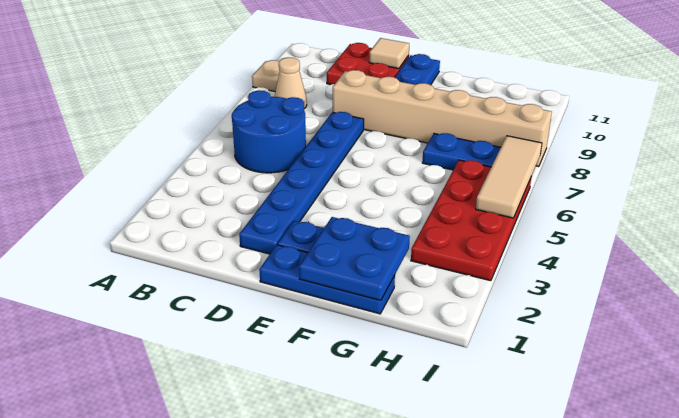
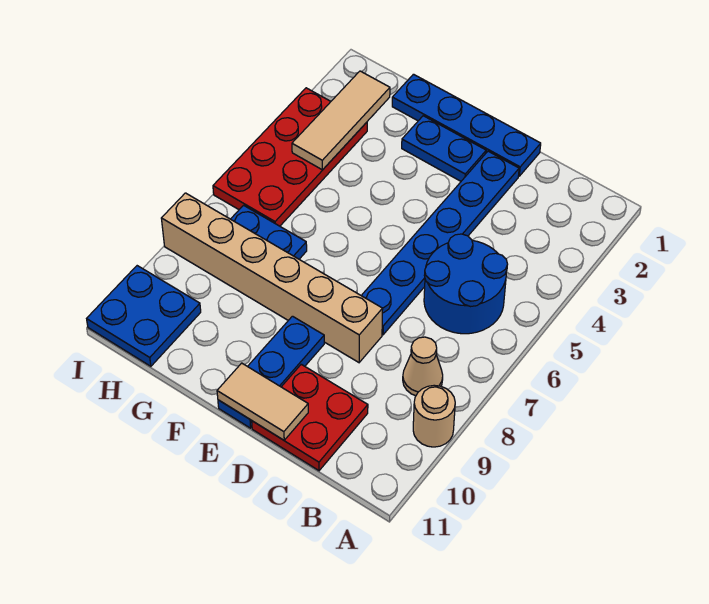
tan 1x1 plate [252,60,279,92] -> tan 1x1 round brick [413,385,455,447]
tan 1x1 tile [369,38,409,69] -> tan 1x2 tile [217,363,308,440]
blue 1x3 plate [259,245,395,314] -> blue 1x4 plate [392,74,541,176]
blue 2x2 plate [299,217,410,301] -> blue 2x2 plate moved to [87,266,201,366]
tan 1x3 tile [476,136,542,218] -> tan 1x3 tile moved to [292,71,390,170]

